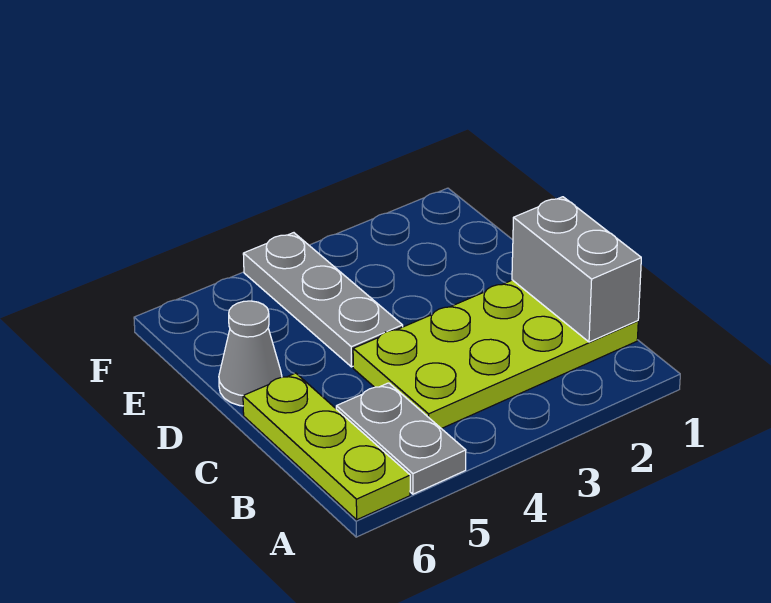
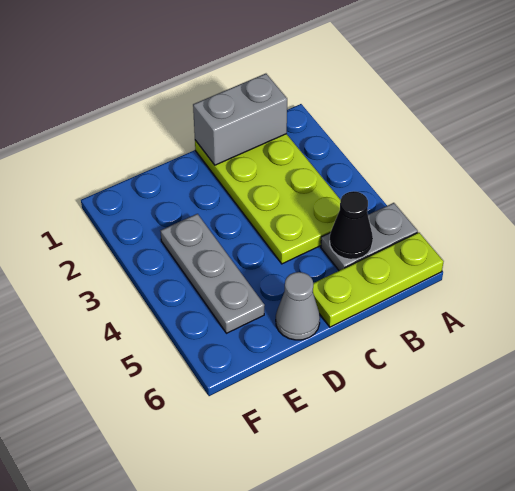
none -> black 1x1 cone [330,191,373,259]
grey 1x3 plate [243,233,403,367] -> grey 1x3 plate turned to [160,214,265,333]

